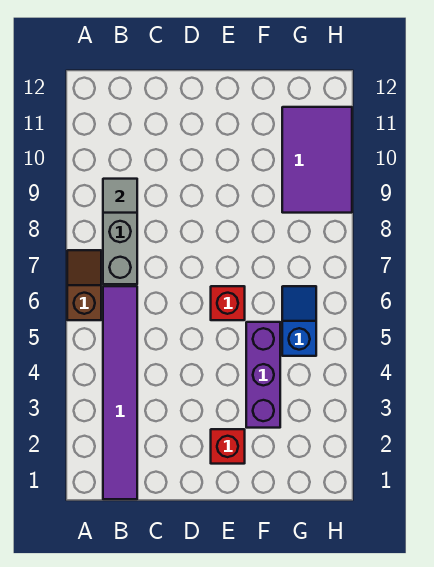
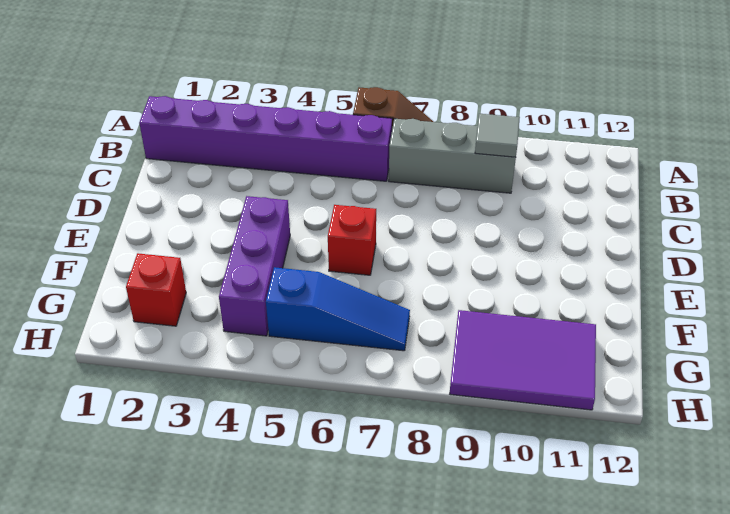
purple 1x6 tile [103,286,137,499] -> purple 1x6 brick [139,96,392,181]
red 1x1 brick [211,429,245,464] -> red 1x1 brick moved to [126,253,186,326]
purple 1x3 brick [246,322,280,428] -> purple 1x3 brick turned to [219,196,290,336]
blue 1x2 slope [282,286,316,356] -> blue 1x3 slope [266,267,410,351]

